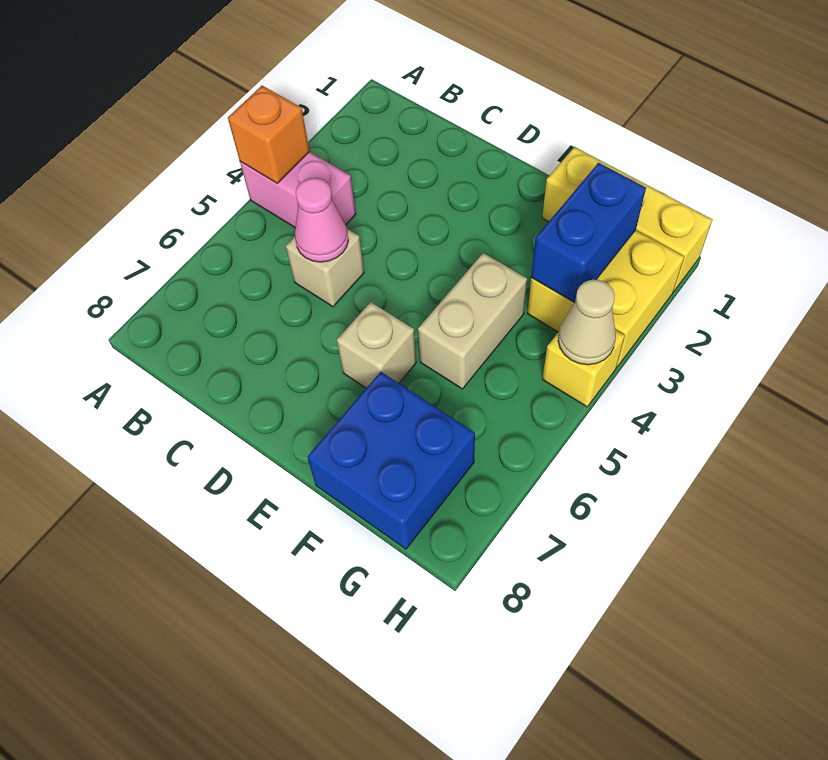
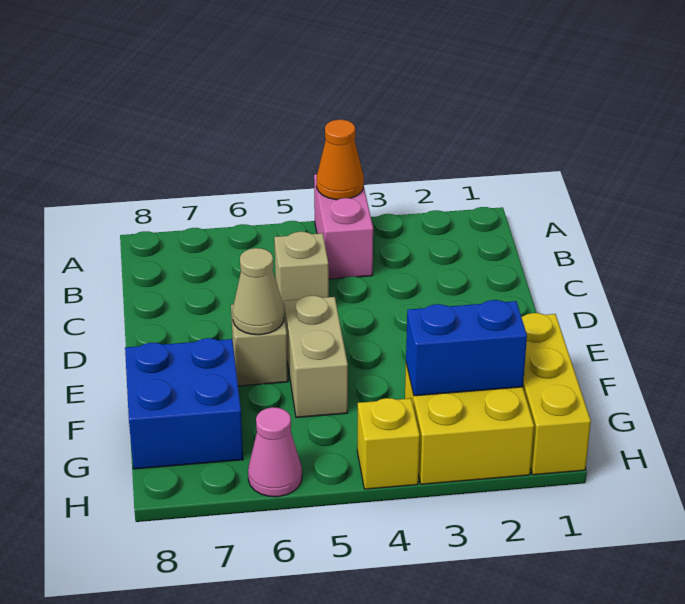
orange 1x1 brick [228,86,310,183] -> orange 1x1 cone [317,120,364,200]
pink 1x1 cone [295,178,348,262] -> pink 1x1 cone moved to [248,407,302,497]
tan 1x2 brick [418,253,527,389] -> tan 1x2 brick turned to [284,296,348,418]
tan 1x1 cone [558,280,616,365] -> tan 1x1 cone moved to [233,248,284,335]

